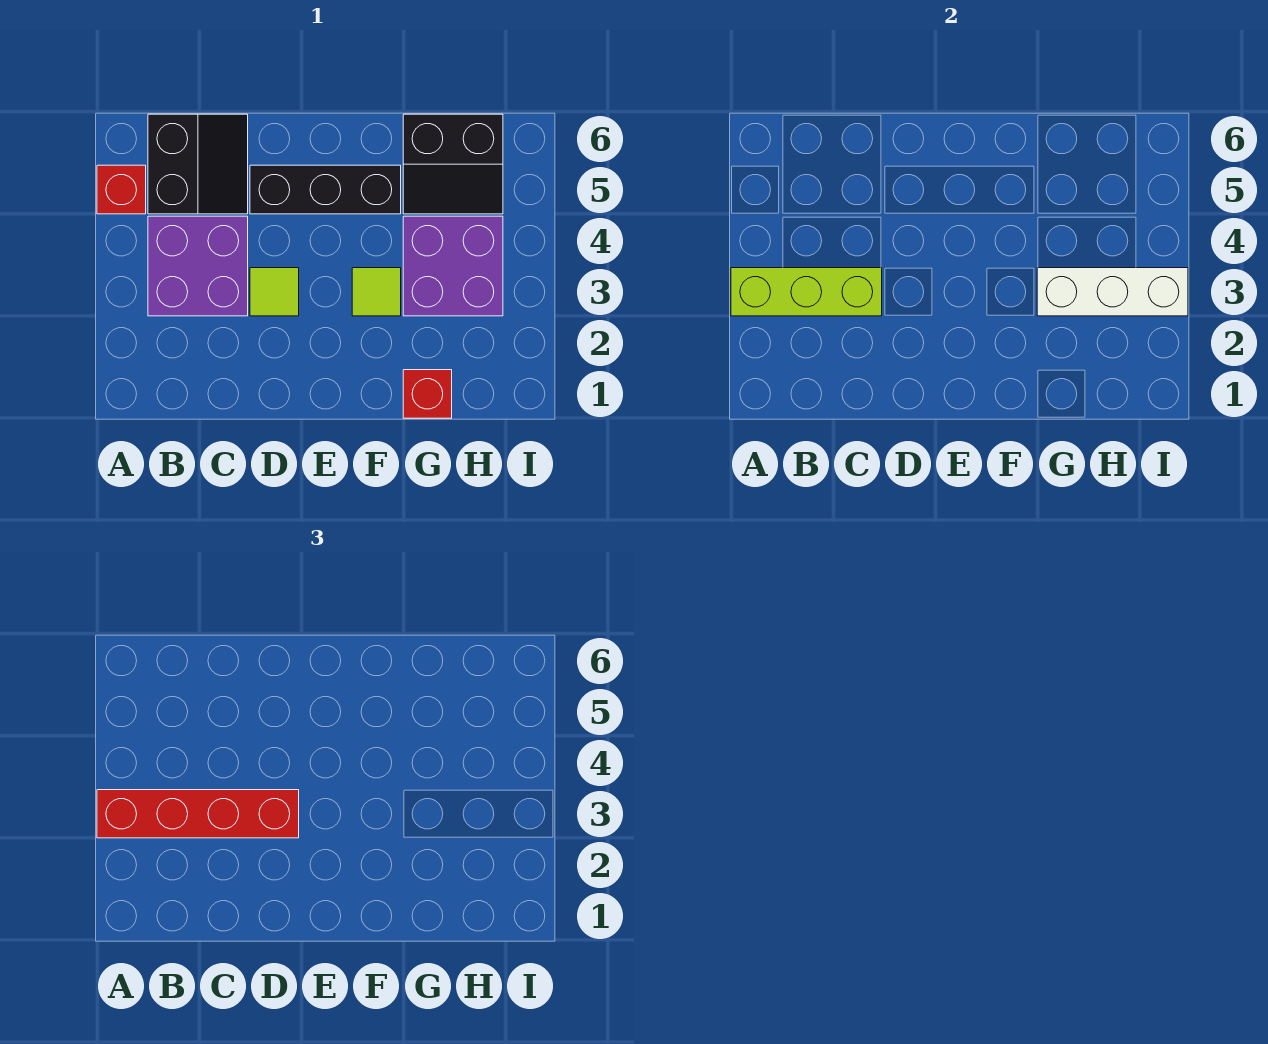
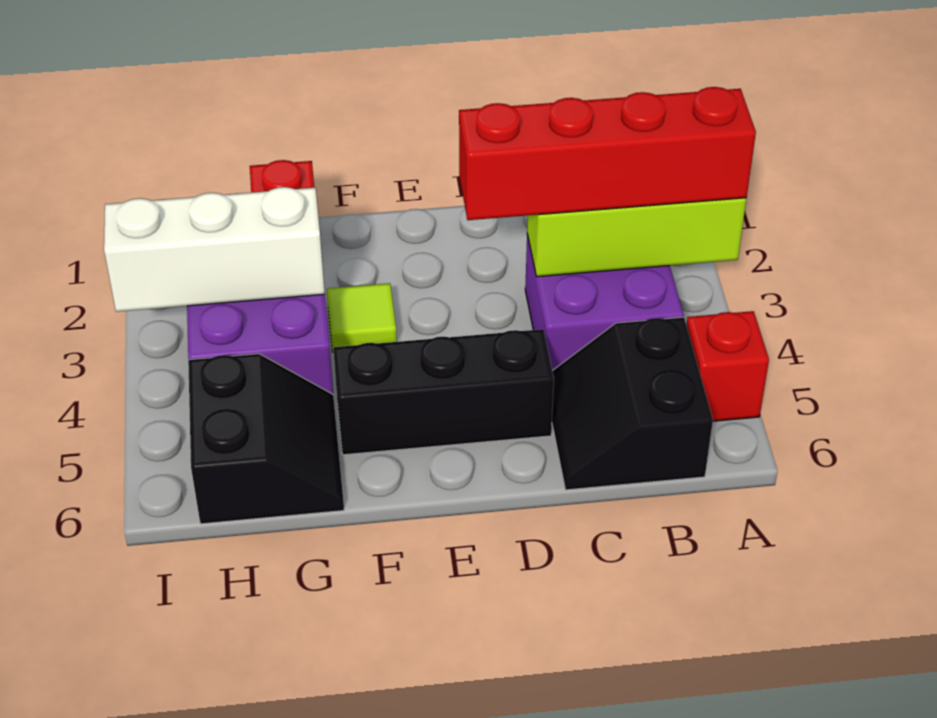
lime 1x1 tile [250,268,299,316] -> none
black 2x2 slope [403,114,503,214] -> black 2x2 slope turned to [188,354,344,524]

